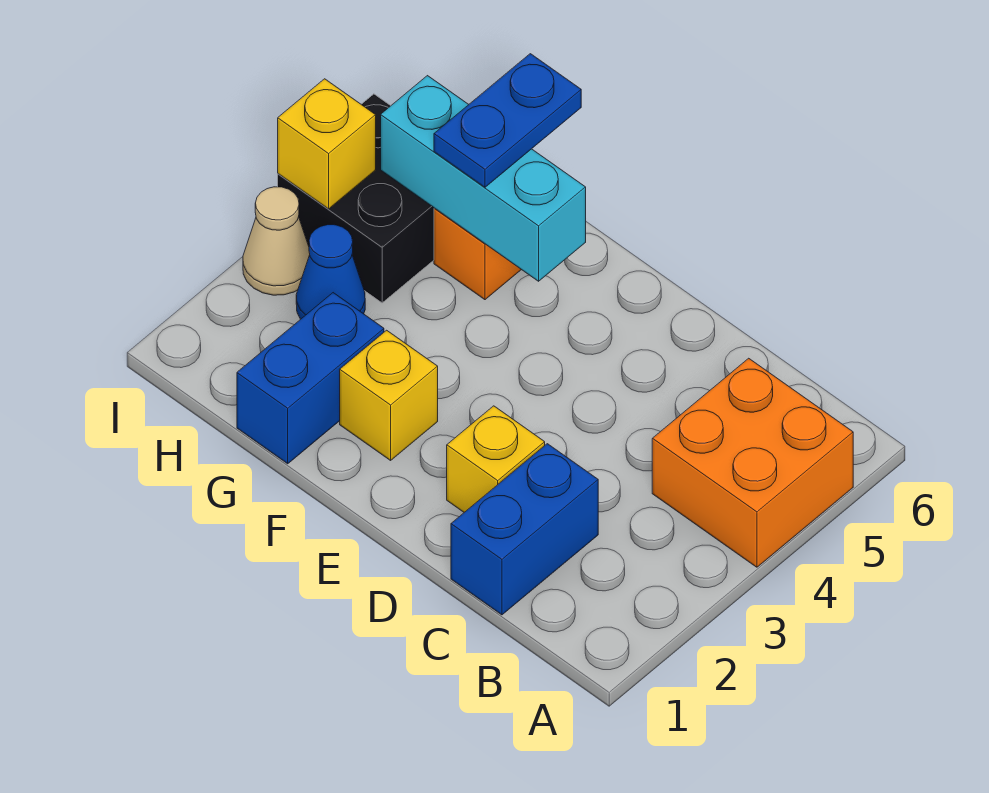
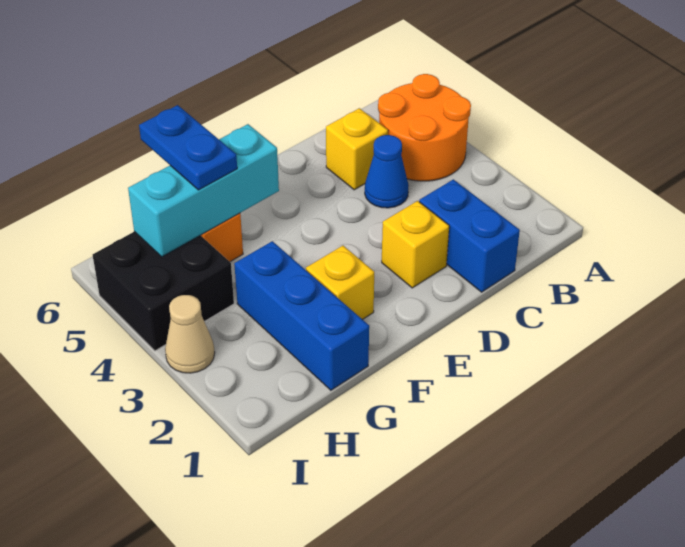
orange 2x2 brick [652,358,853,567] -> orange 2x2 round brick [378,74,471,181]
blue 1x2 brick [237,293,384,464] -> blue 1x3 brick [234,241,369,390]
blue 1x1 cone [296,225,365,319] -> blue 1x1 cone moved to [365,135,409,208]
yellow 1x1 brick [278,79,376,209] -> yellow 1x1 brick moved to [326,108,388,190]

